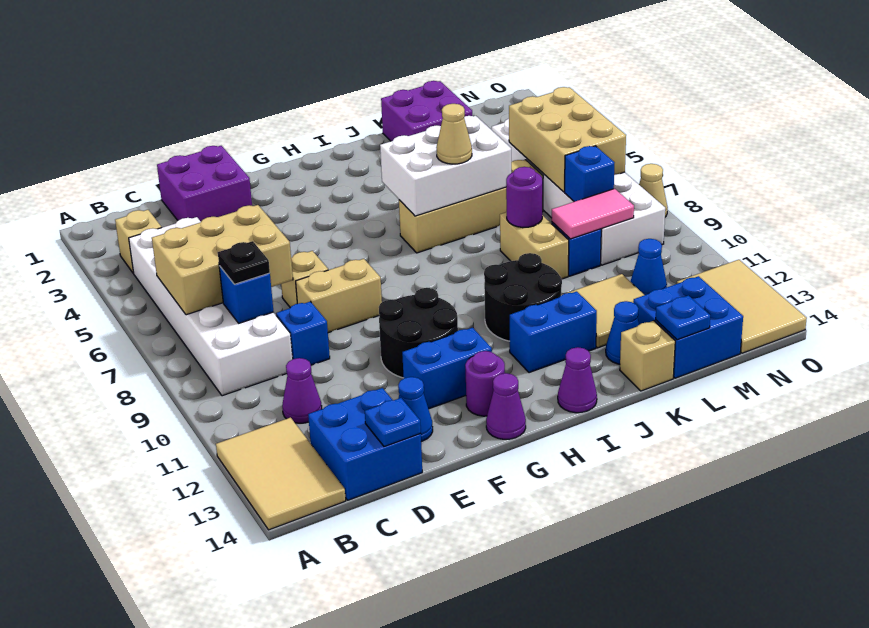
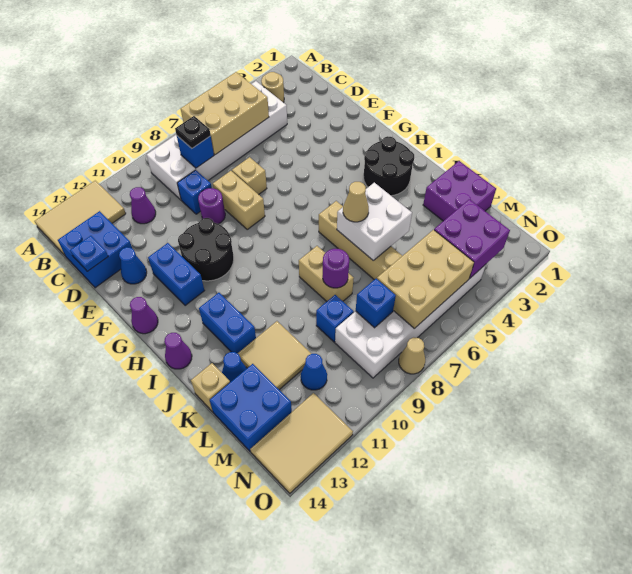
tan 1x1 brick [115,210,162,273] -> tan 1x1 round brick [261,72,284,103]
tan 2x3 brick [152,205,293,315] -> tan 2x3 brick turned to [181,72,269,155]
purple 2x2 brick [157,146,252,221] -> purple 2x2 brick moved to [434,199,510,278]
purple 1x1 round brick [465,351,505,416] -> purple 1x1 round brick moved to [198,188,225,224]
white 2x3 brick [380,116,511,216] -> white 2x2 brick [337,183,412,261]
black 2x2 round brick [484,253,562,341] -> black 2x2 round brick moved to [364,136,414,196]
tan 1x2 brick [500,212,569,279] -> tan 1x2 brick turned to [299,246,354,301]
pink 1x2 tile [552,189,634,239] -> none
blue 1x1 plate [656,296,710,340] -> none

